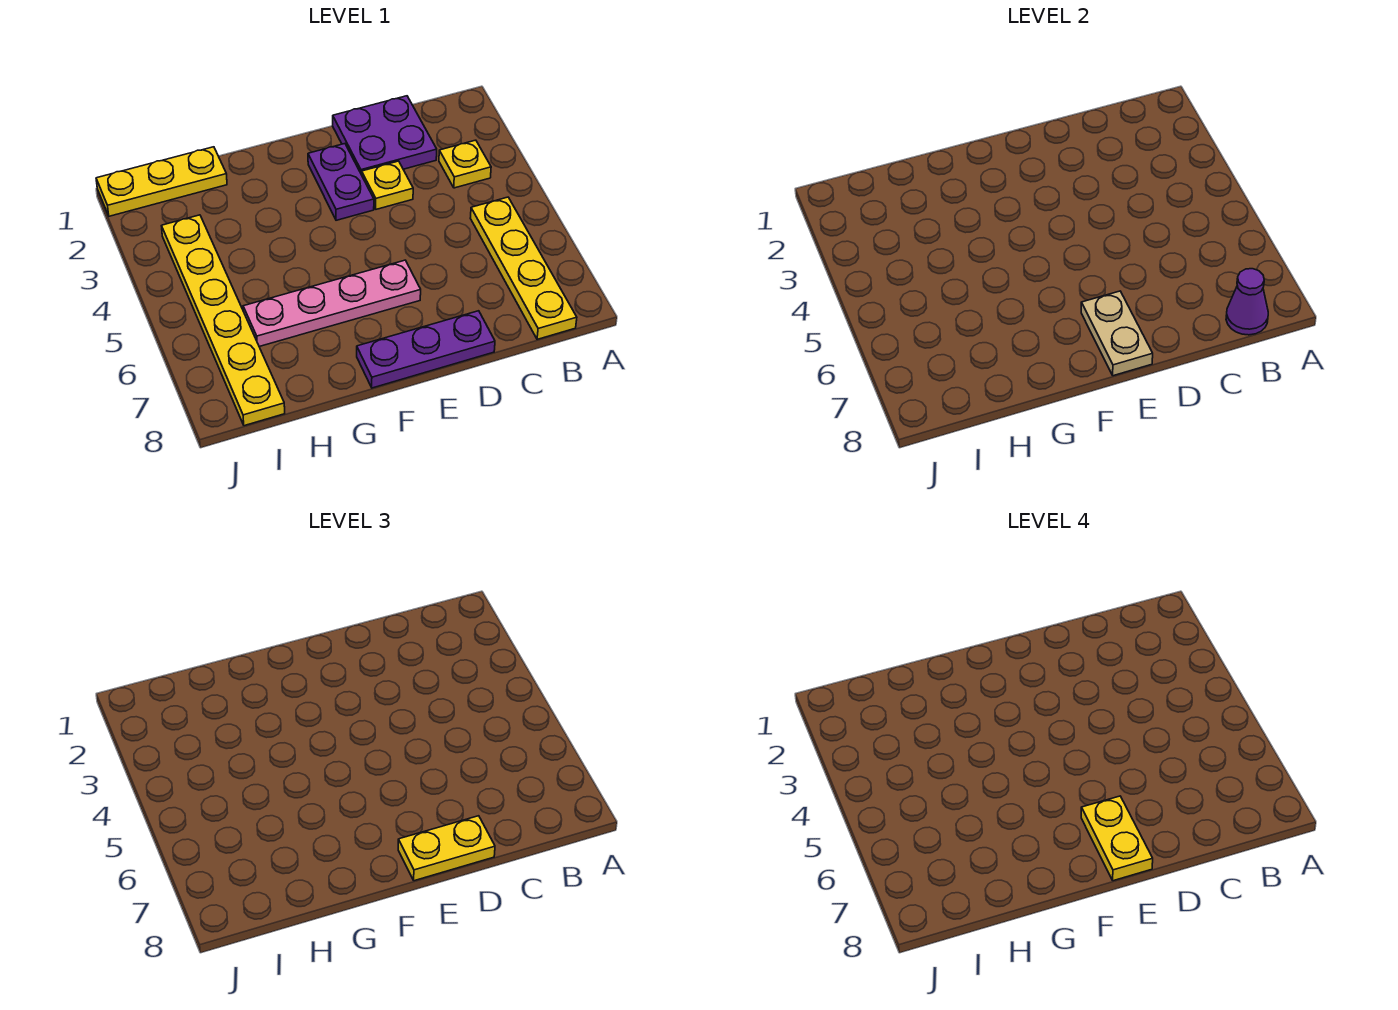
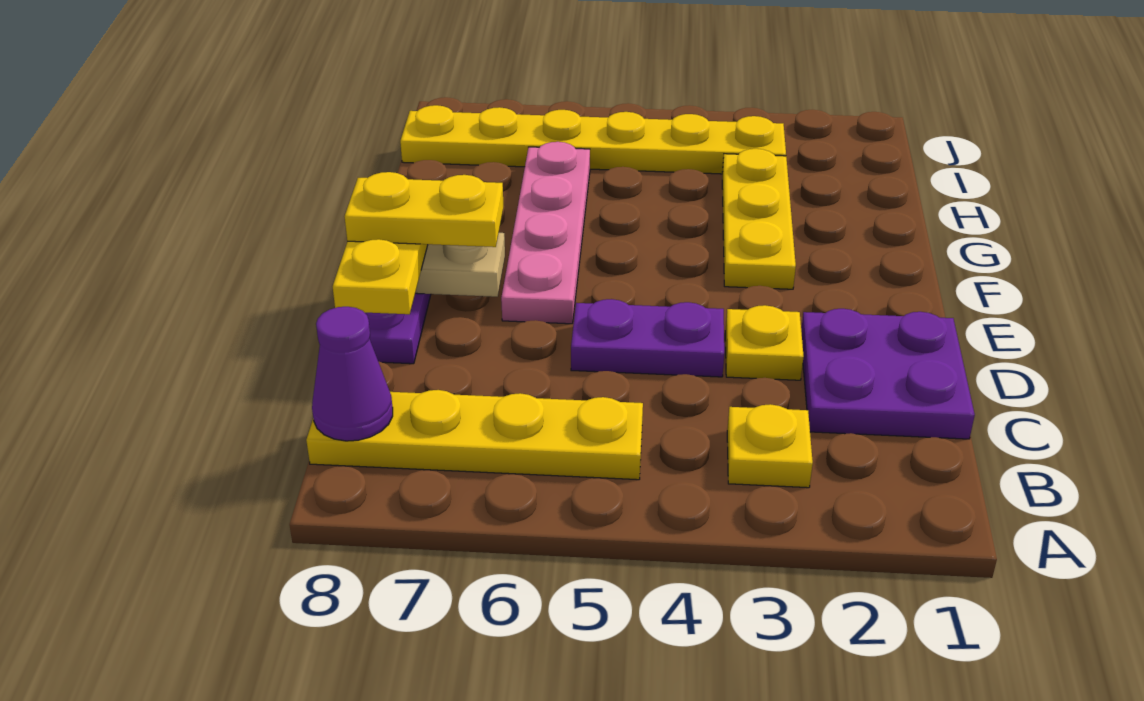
purple 1x2 plate [308,144,374,220] -> purple 1x2 plate moved to [571,299,724,377]
yellow 1x3 plate [96,147,227,216] -> yellow 1x3 plate moved to [722,149,796,289]

